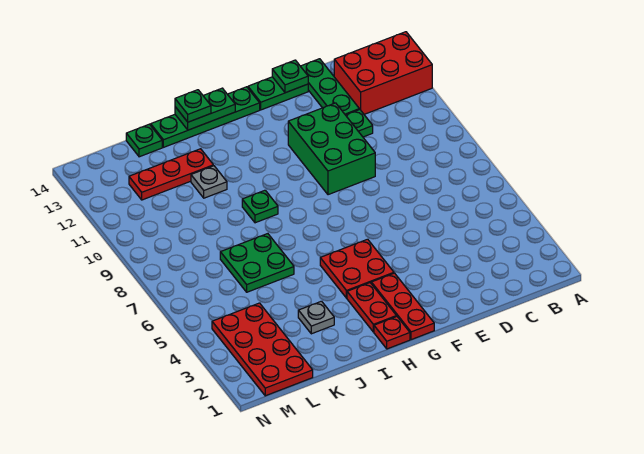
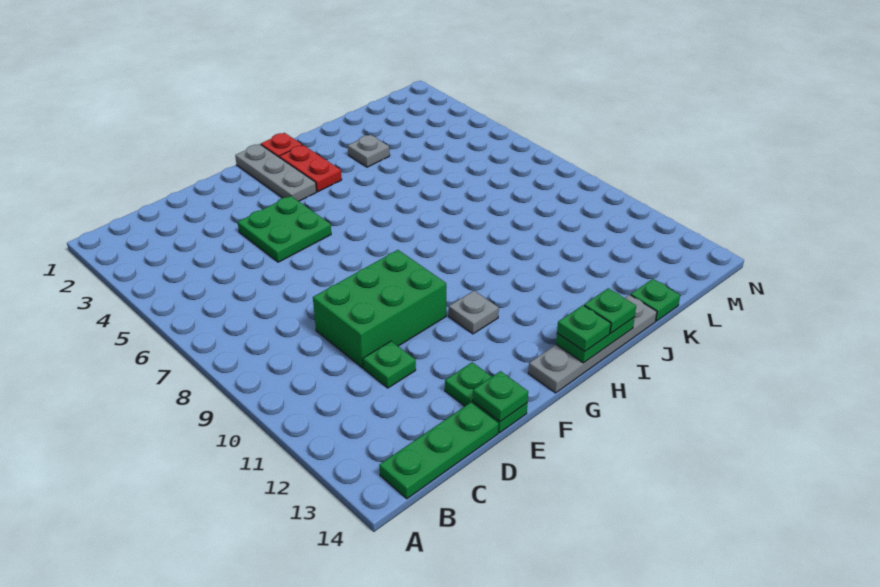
red 2x3 brick [334,32,432,114] -> none
green 1x3 plate [301,59,359,115] -> green 1x3 plate turned to [379,402,499,499]
green 2x3 brick [288,103,375,195] -> green 2x3 brick turned to [313,250,446,368]
green 1x2 plate [248,77,308,110] -> green 1x2 plate turned to [445,362,527,433]
red 1x3 plate [371,273,434,340] -> grey 1x3 plate [235,144,316,201]
red 2x2 plate [320,239,394,298] -> none
green 1x4 plate [151,87,260,147] -> grey 1x4 plate [528,295,657,393]
green 1x1 plate [242,190,278,223] -> green 1x1 plate moved to [557,305,611,351]
green 2x2 plate [220,234,294,292] -> green 2x2 plate moved to [238,196,331,262]
grey 1x1 plate [191,166,227,198] -> grey 1x1 plate moved to [449,291,499,334]
red 1x3 plate [129,149,213,200] -> none
red 2x4 plate [212,303,313,396] -> none

